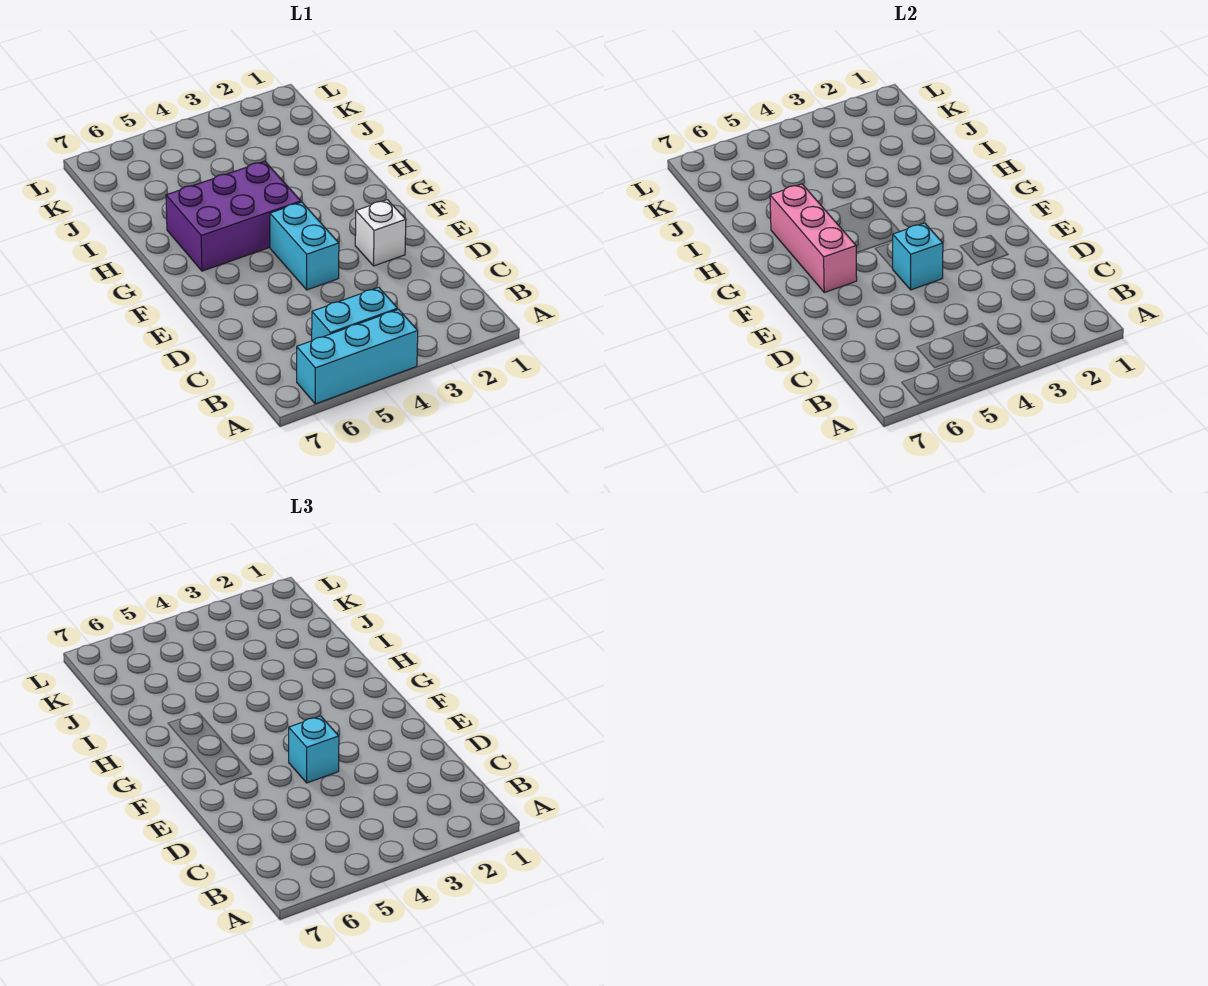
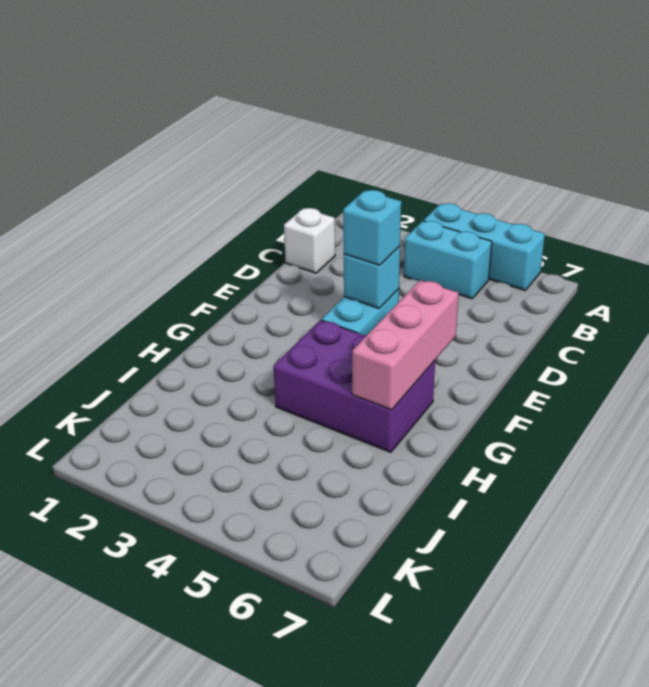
white 1x1 brick [355,200,406,266] -> white 1x1 brick moved to [284,208,335,273]

